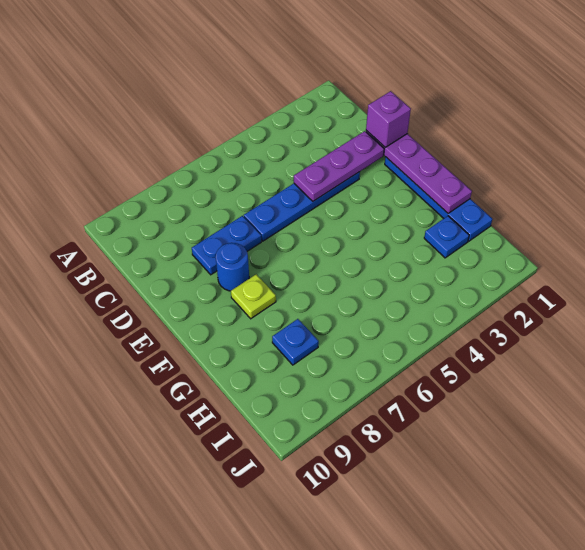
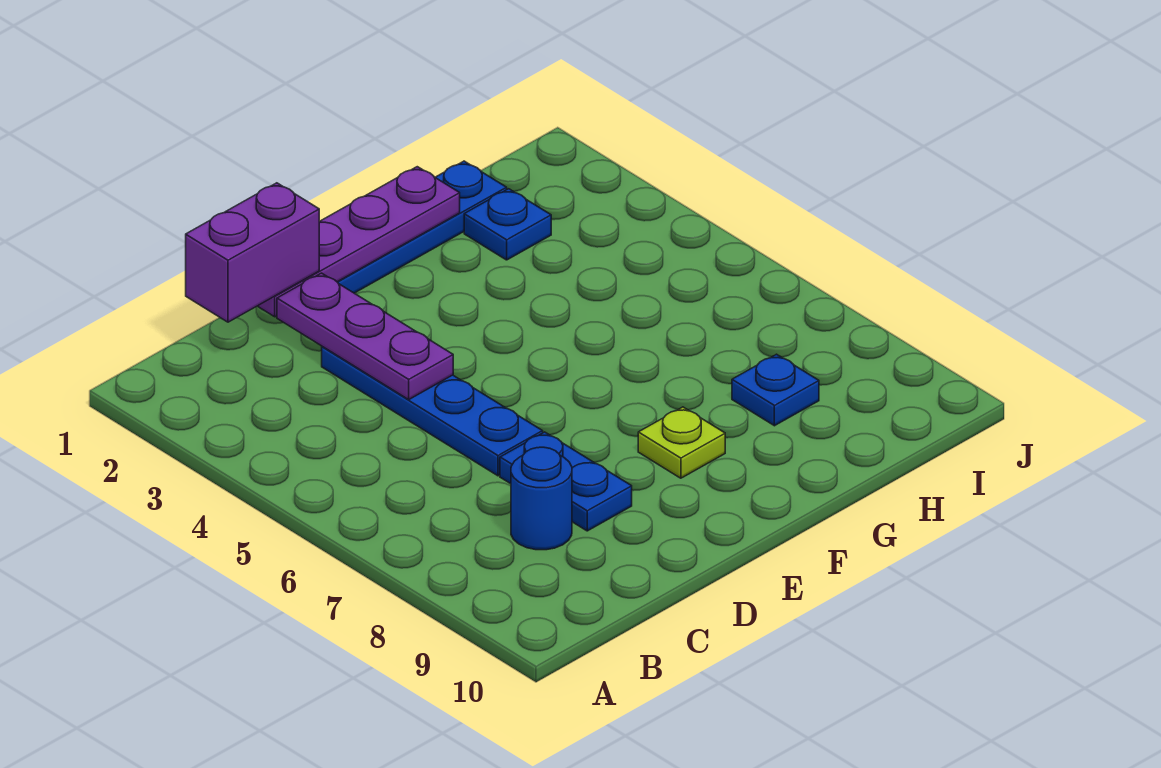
purple 1x1 brick [366,91,411,147] -> purple 1x2 brick [186,183,319,322]
blue 1x1 round brick [216,243,249,291] -> blue 1x1 round brick moved to [511,447,572,550]

